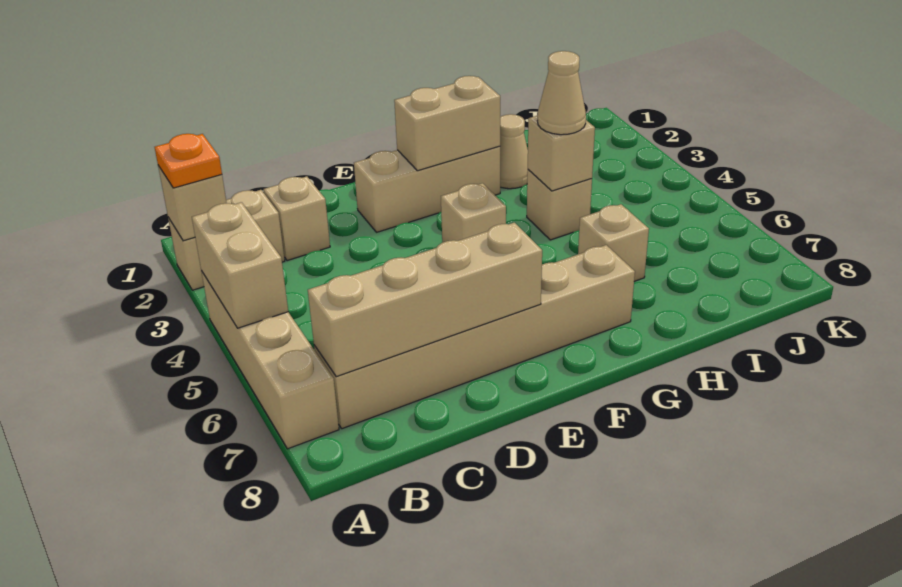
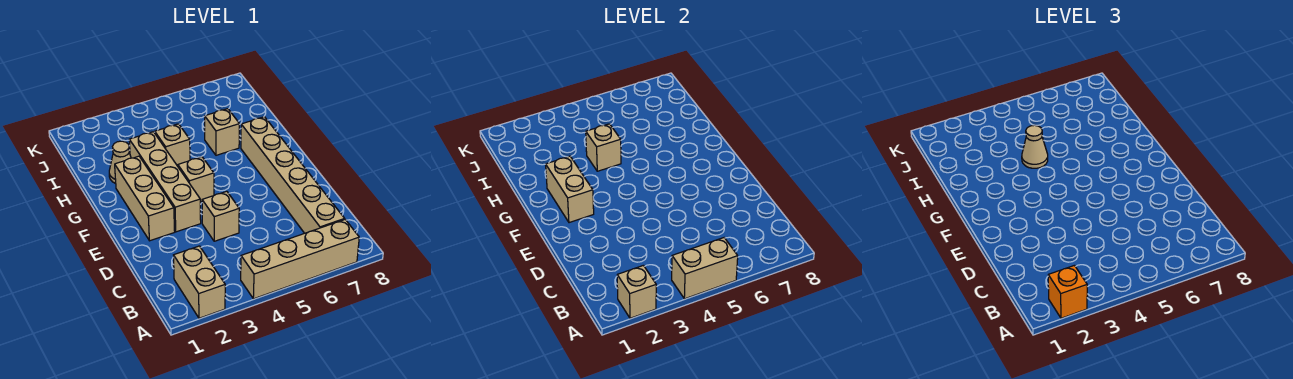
orange 1x1 plate [155,134,222,188] -> orange 1x1 brick [1048,265,1087,318]
tan 1x4 brick [308,223,542,377] -> tan 1x4 brick moved to [129,132,201,232]
tan 1x1 brick [263,176,330,261] -> tan 1x1 brick moved to [202,191,239,241]

